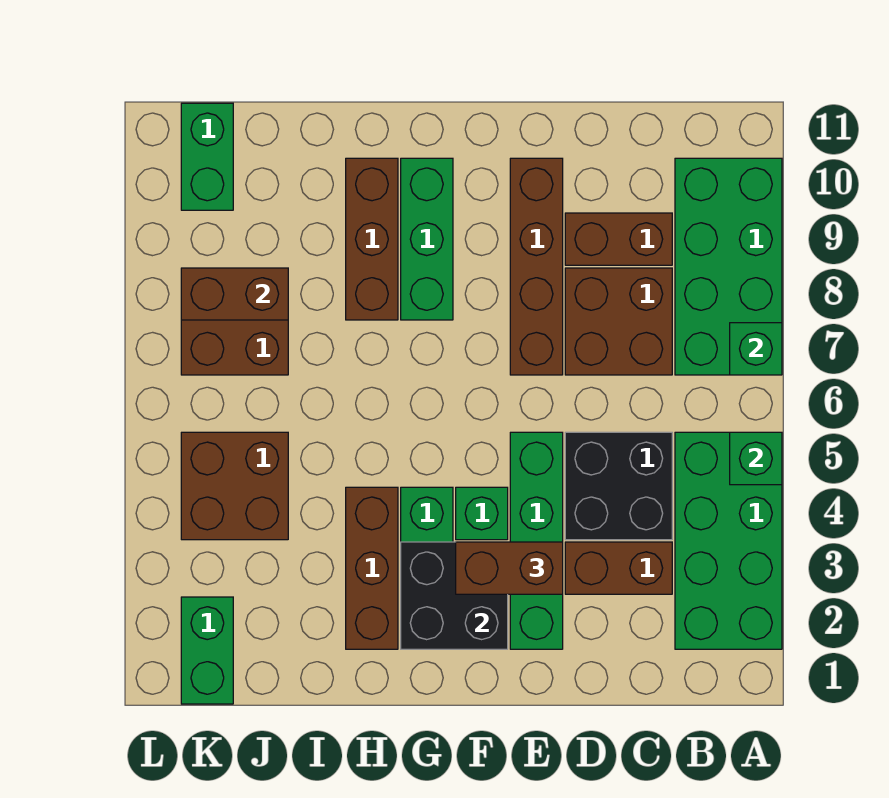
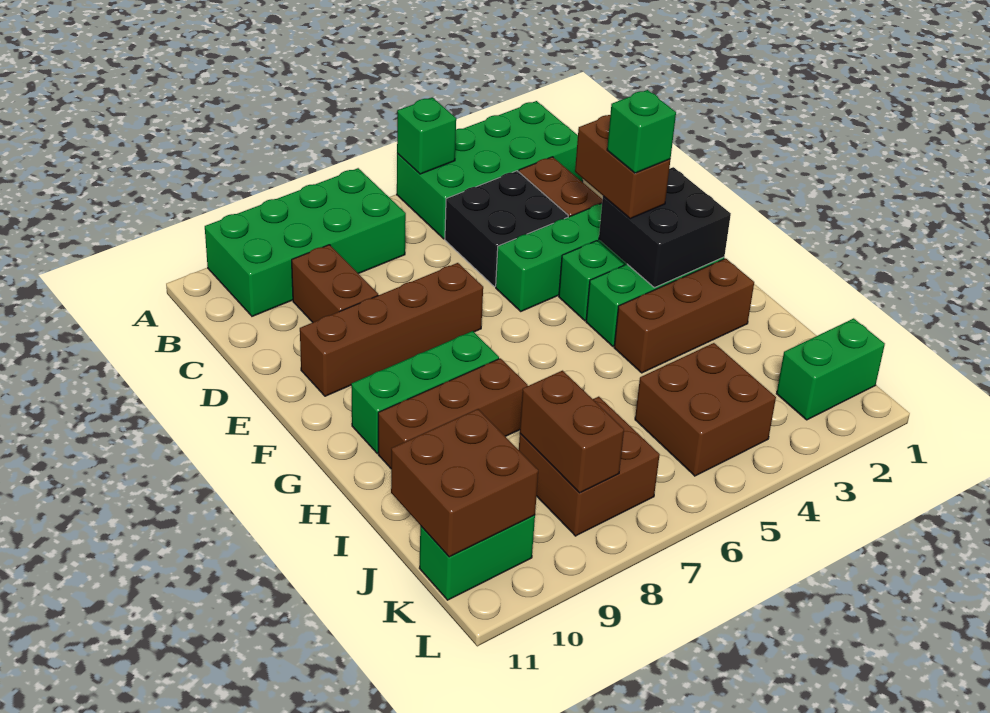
green 1x1 brick [730,323,782,375] -> green 1x1 brick moved to [607,90,676,173]
brown 2x2 brick [565,268,672,375] -> brown 2x2 brick moved to [391,409,538,557]

